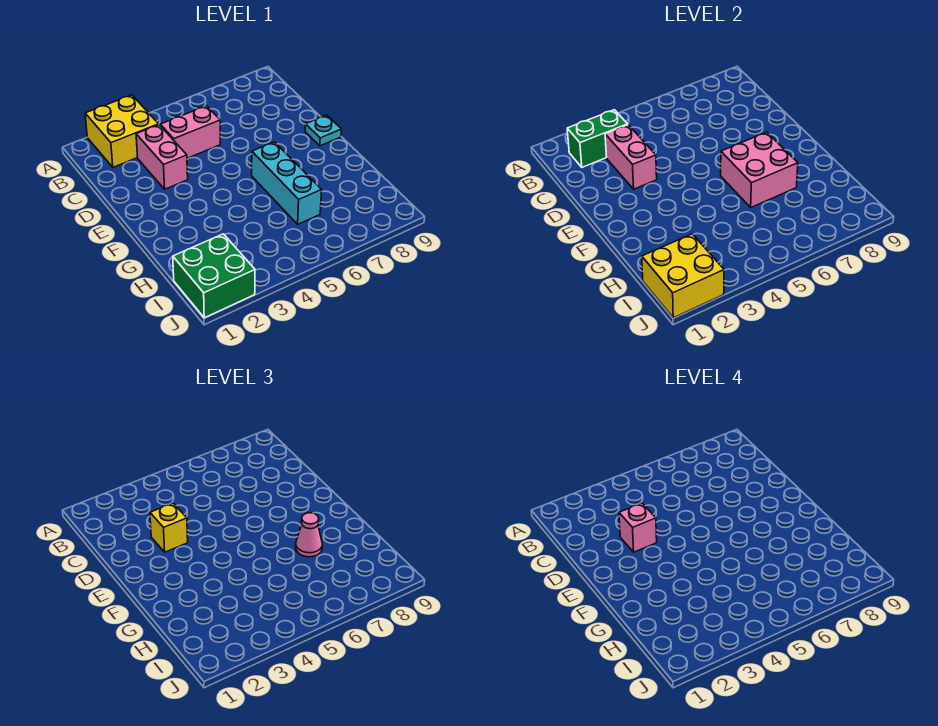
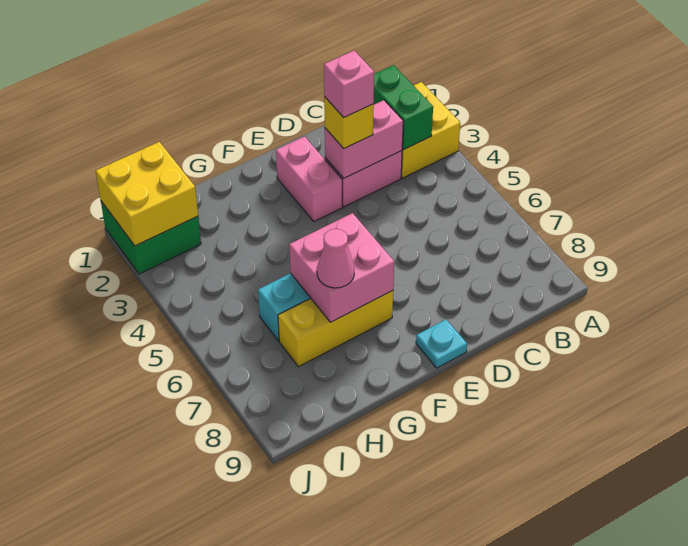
pink 1x2 brick [160,106,220,158] -> pink 1x2 brick moved to [276,136,342,221]
none -> yellow 1x3 brick [278,291,393,367]

